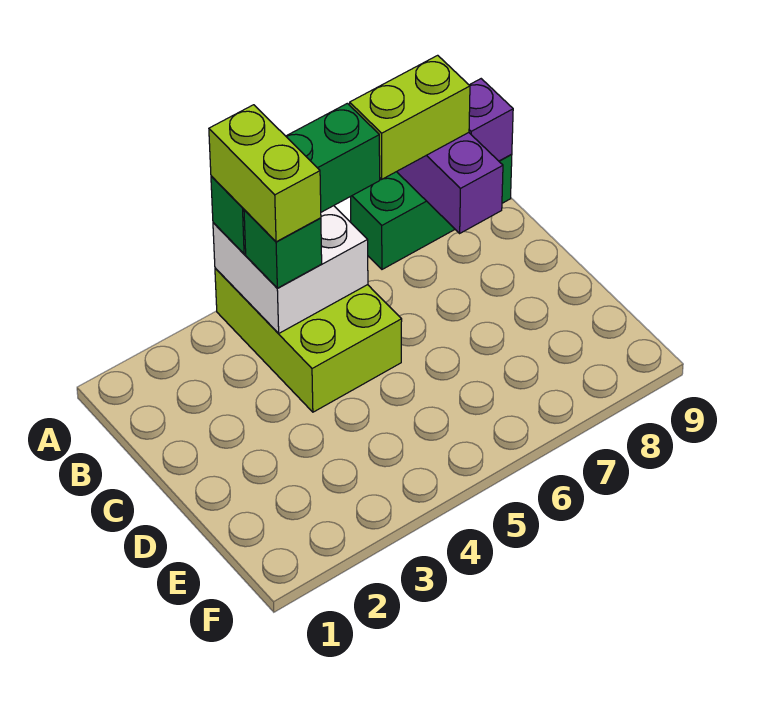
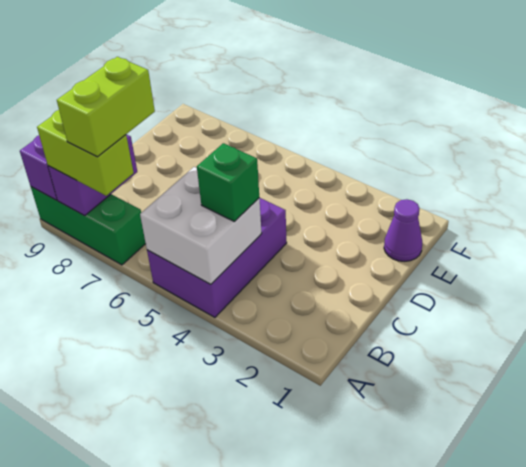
lime 2x3 brick [215,268,402,412] -> purple 2x3 brick [147,198,287,317]
green 1x3 brick [211,103,380,254] -> none
lime 1x2 brick [209,105,321,242] -> lime 1x2 brick moved to [57,57,155,157]
none -> purple 1x1 cone [384,199,422,261]

